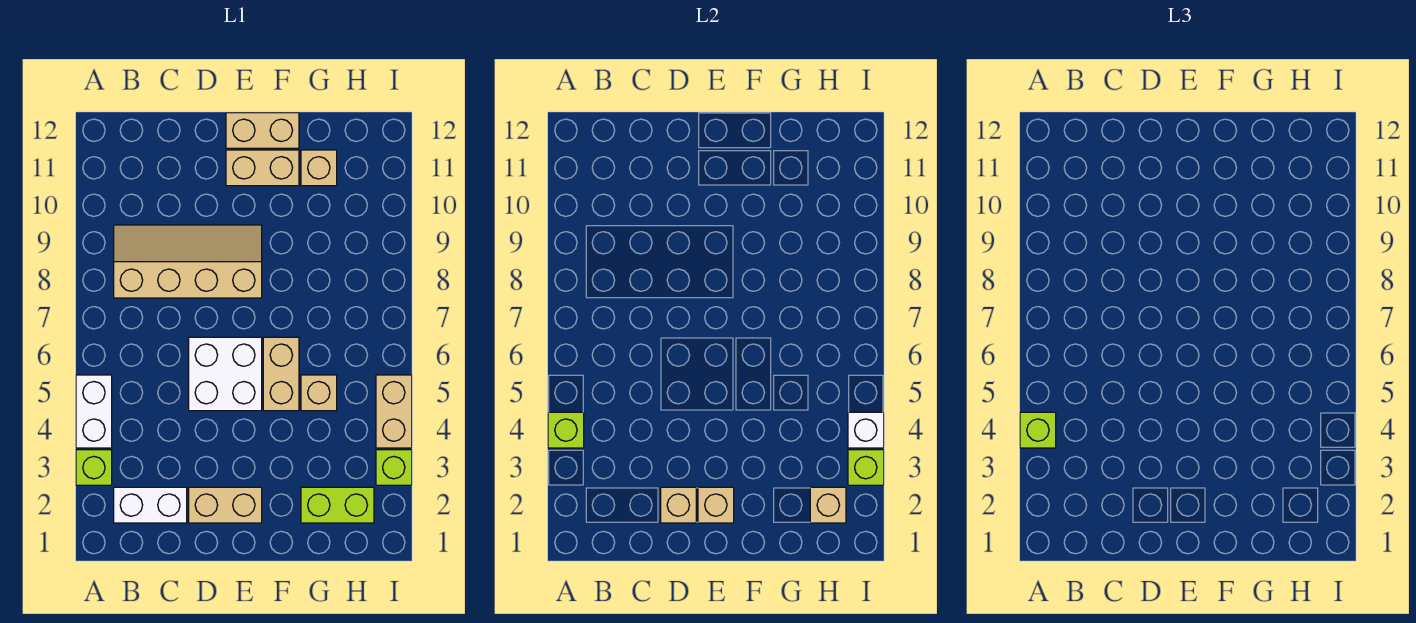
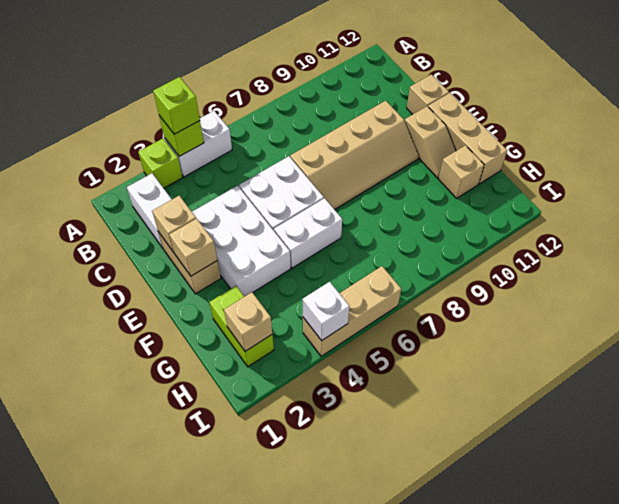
tan 2x4 slope [114,225,262,298] -> tan 2x4 slope turned to [290,101,419,210]
none -> white 2x3 brick [192,186,291,297]
tan 1x2 brick [226,150,299,186] -> tan 1x2 slope [405,106,456,178]
tan 1x2 brick [226,113,299,148] -> tan 1x3 brick [428,93,507,184]
tan 1x2 brick [263,337,299,411] -> white 1x2 brick [274,198,342,268]
tan 1x1 brick [301,375,337,411] -> tan 1x1 brick moved to [407,74,449,115]
lime 1x1 brick [376,450,412,485] -> none
lime 1x1 brick [848,450,884,485] -> none
tan 1x2 brick [376,375,412,448] -> tan 1x3 brick [303,266,401,356]

